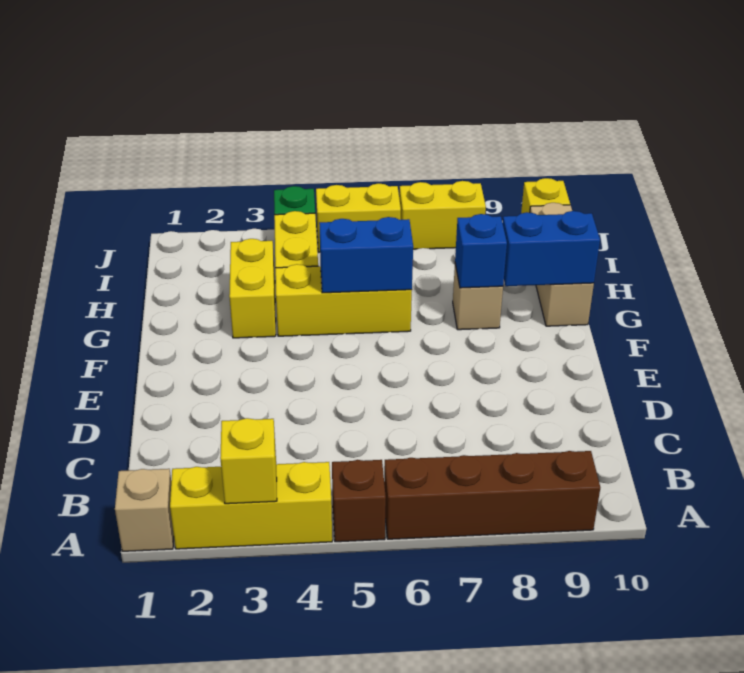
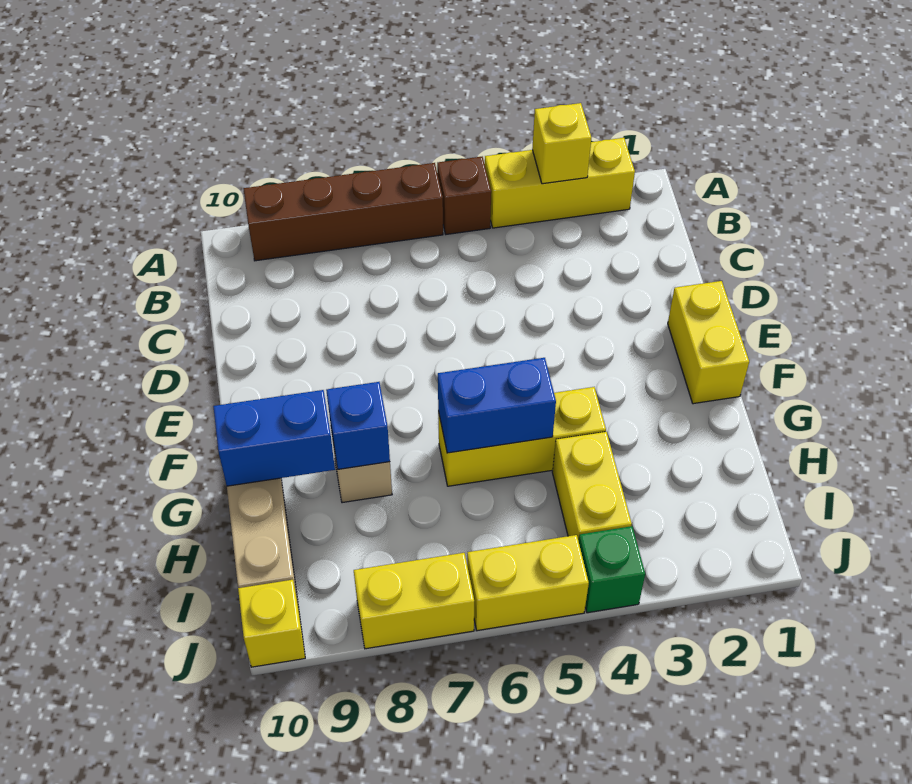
tan 1x1 brick [115,469,174,551] -> none
yellow 1x2 brick [229,239,276,338] -> yellow 1x2 brick moved to [668,281,749,404]

